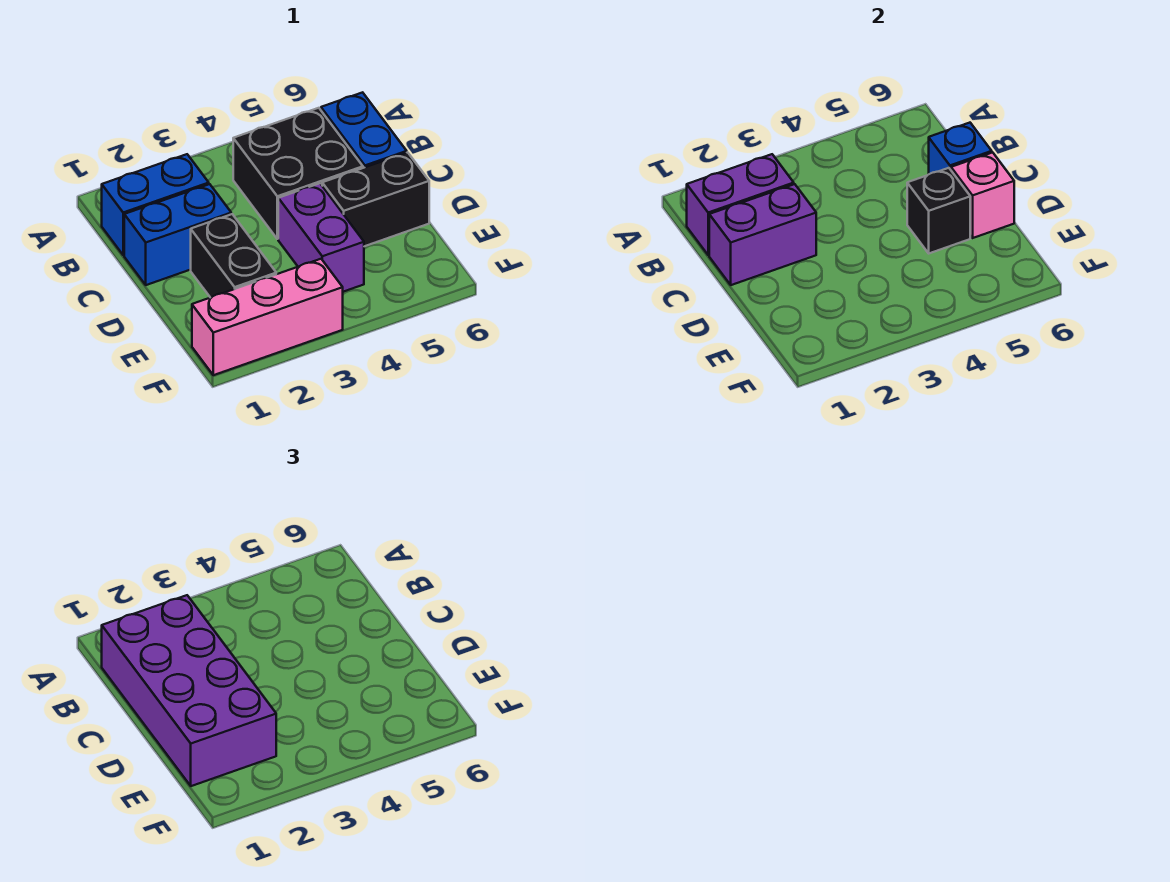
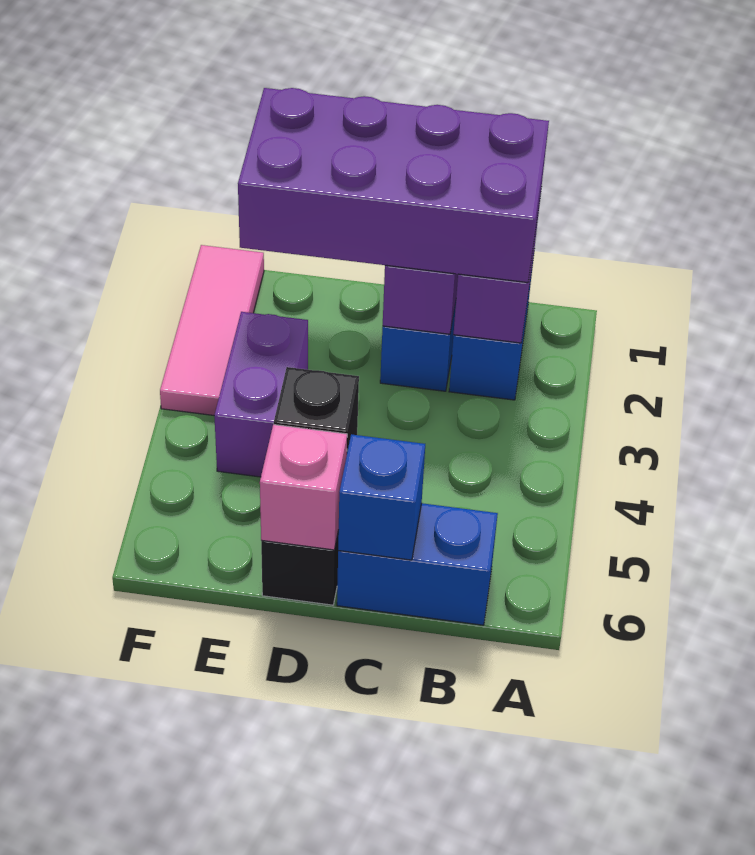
black 2x2 brick [233,108,363,239] -> none
black 1x2 brick [191,214,276,298] -> none
purple 1x2 brick [278,183,364,292] -> purple 1x2 brick turned to [214,312,308,477]
pink 1x3 brick [192,259,343,375] -> pink 1x3 tile [160,245,264,415]

